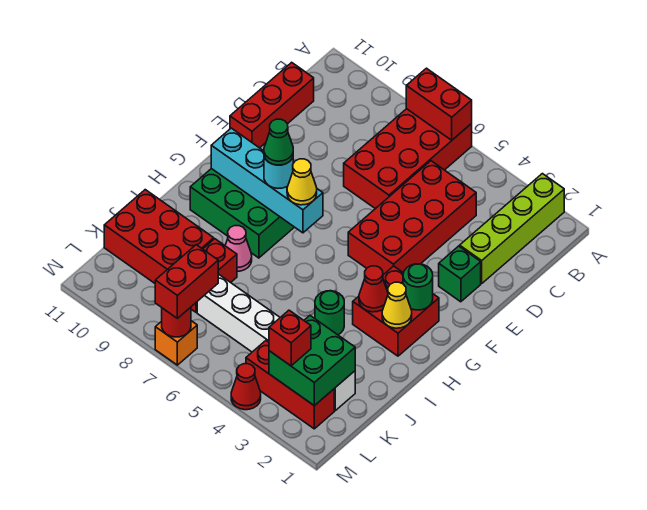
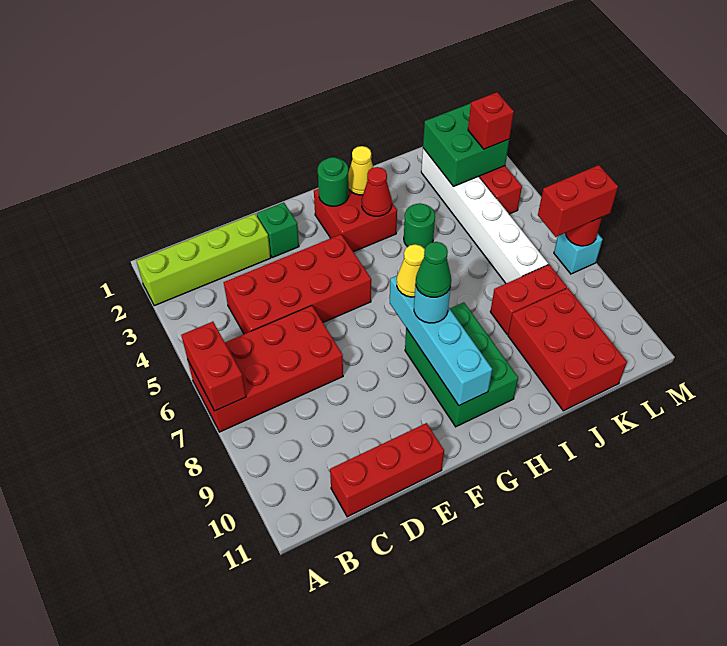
pink 1x1 cone [225,226,252,271] -> none
red 1x1 cone [231,364,261,410] -> none
orange 1x1 brick [155,321,197,365] -> cyan 1x1 brick [554,233,603,274]

